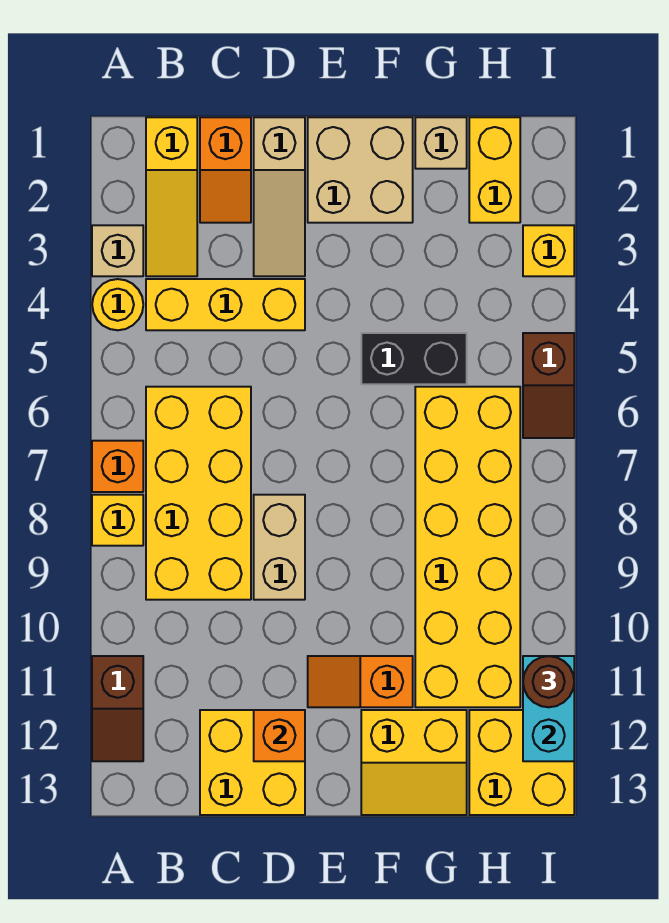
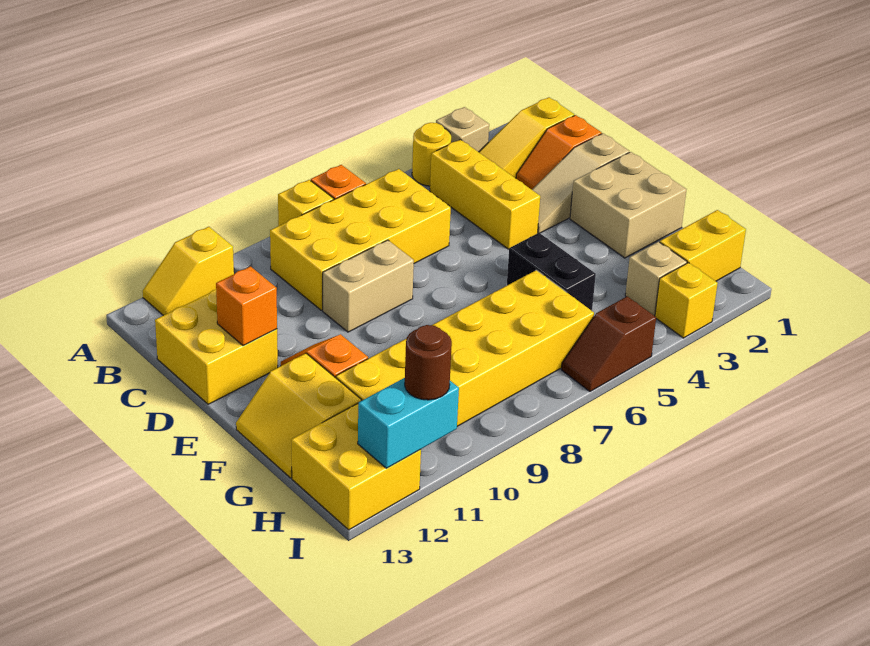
brown 1x2 slope [92,656,143,761] -> yellow 1x2 slope [143,227,234,315]
tan 1x1 brick [415,117,467,169] -> tan 1x1 brick moved to [625,242,687,316]

